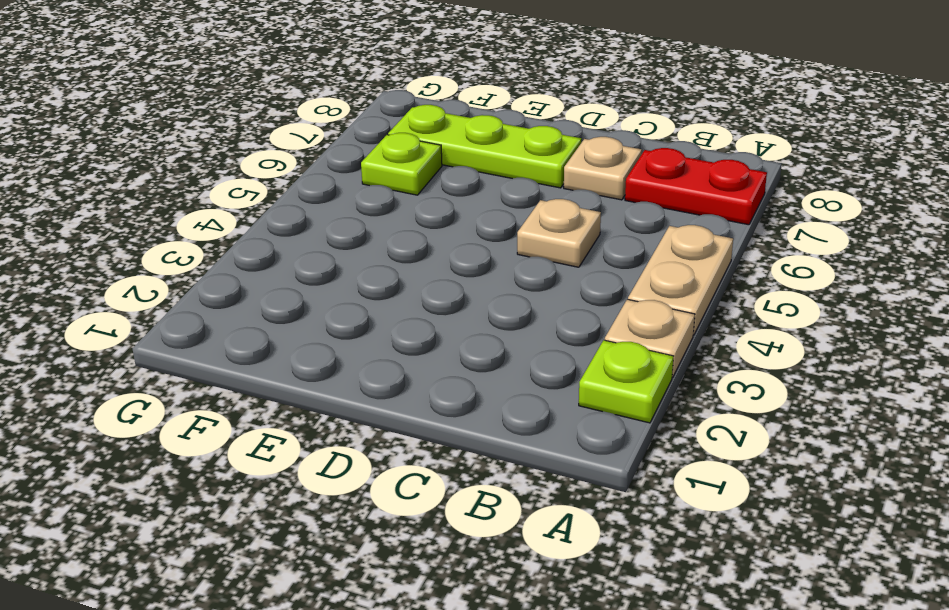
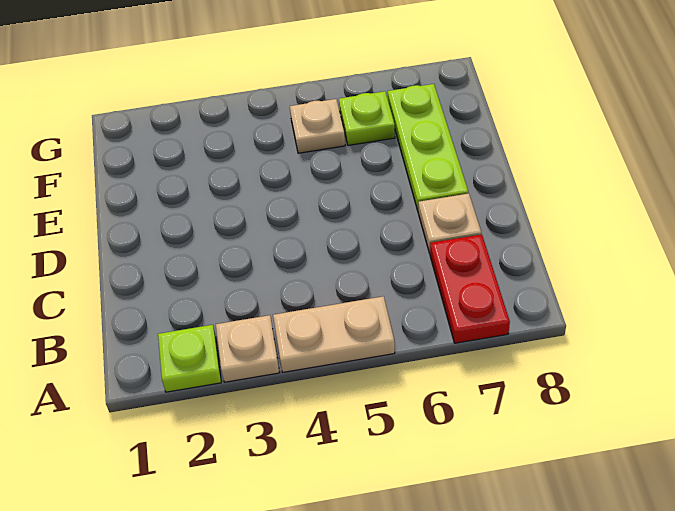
tan 1x1 plate [517,199,601,267] -> tan 1x1 plate moved to [290,99,345,153]

